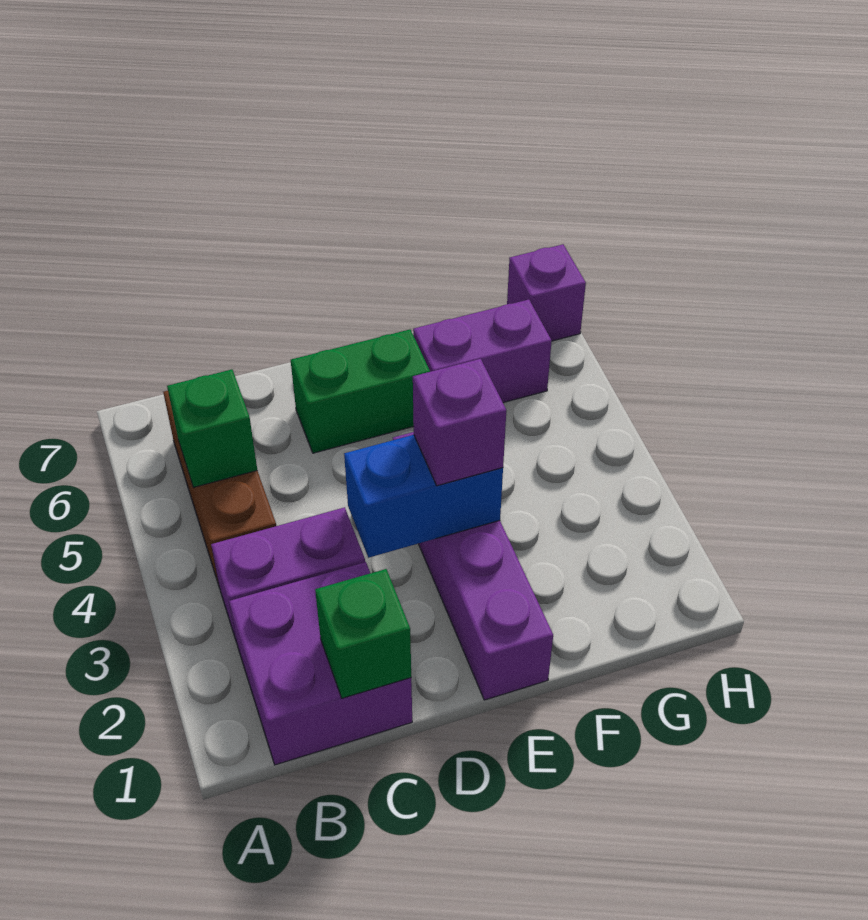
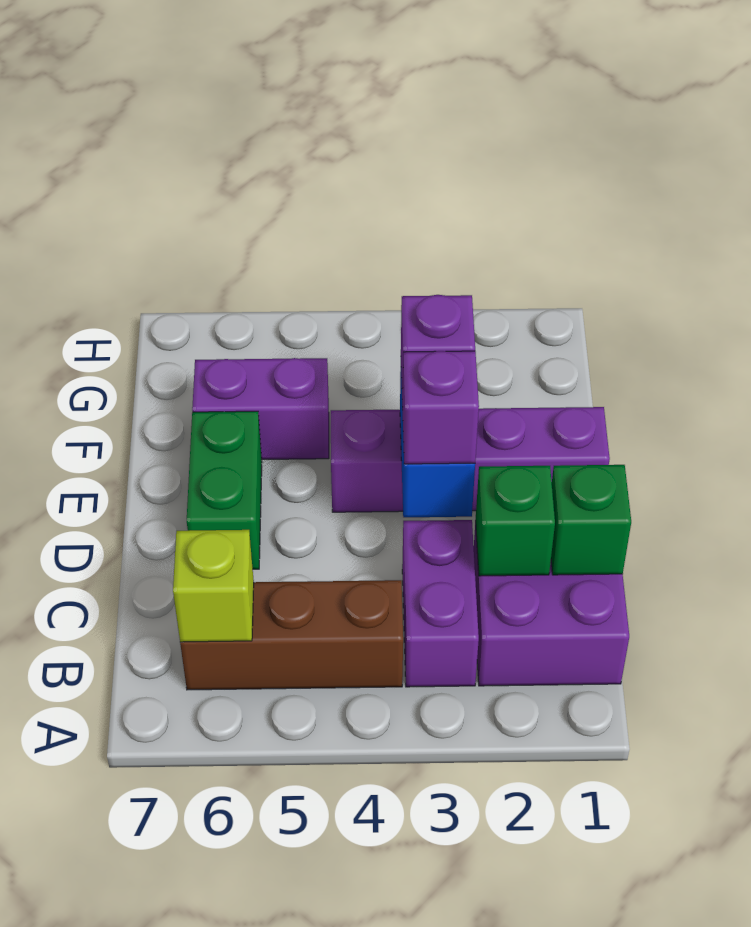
green 1x1 brick [167,369,257,487] -> green 1x1 brick moved to [476,466,555,576]
none -> lime 1x1 brick [173,530,254,642]
purple 1x2 brick [413,299,552,403] -> purple 1x2 brick turned to [192,358,329,459]
purple 1x1 brick [507,244,586,341] -> purple 1x1 brick moved to [402,351,479,464]

